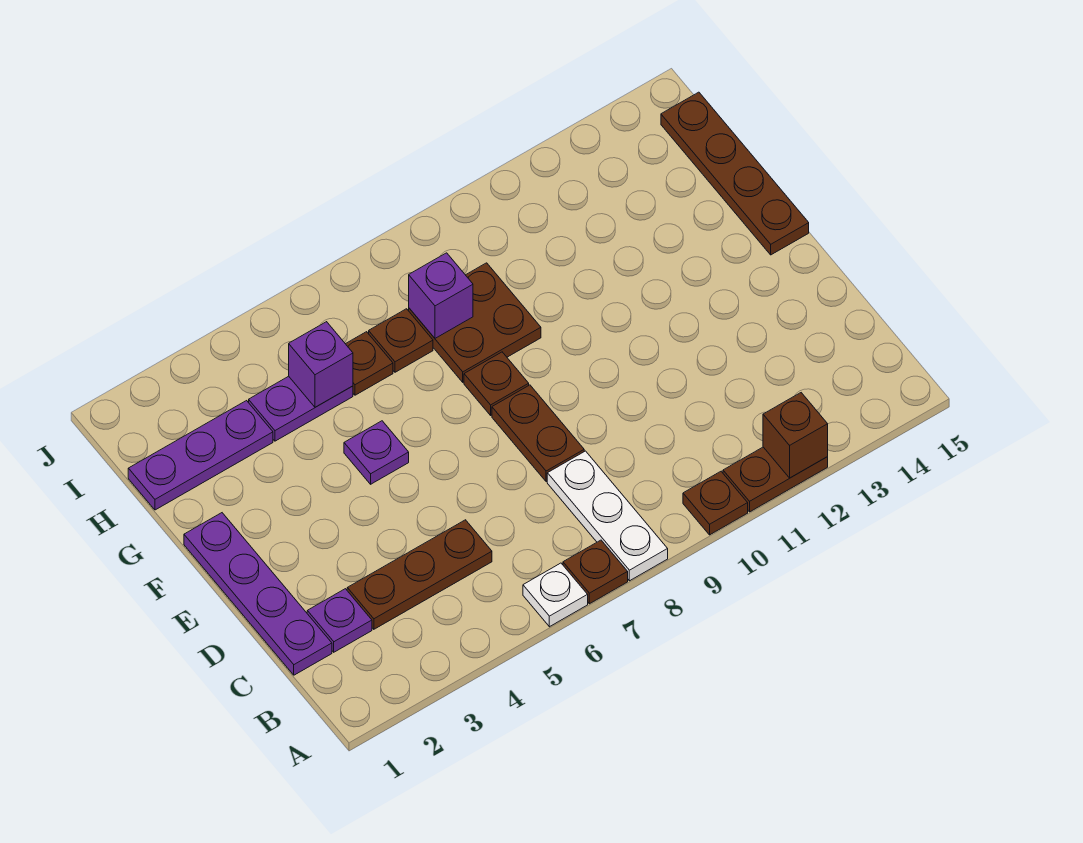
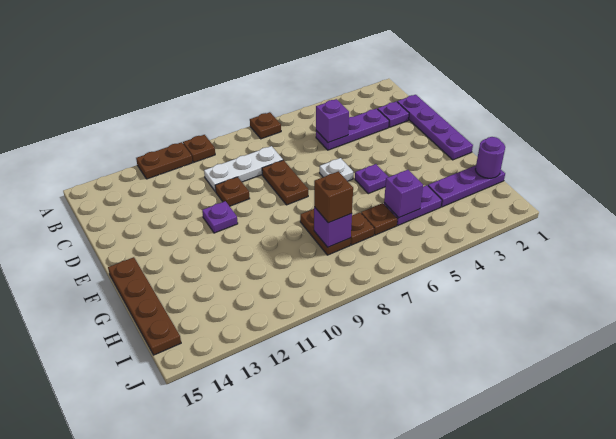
white 1x1 plate [523,563,588,627] -> white 1x1 plate moved to [320,158,353,181]
white 1x3 plate [547,451,668,581] -> white 1x3 plate turned to [204,146,283,192]
brown 1x1 brick [763,393,828,478] -> brown 1x1 brick moved to [314,171,353,223]
brown 1x3 plate [347,520,492,629] -> purple 1x3 plate [316,109,389,150]
none -> purple 1x1 brick [316,99,349,143]
none -> purple 1x1 plate [202,201,238,233]
brown 1x1 plate [464,352,529,415] -> brown 1x1 plate moved to [215,177,250,206]
brown 2x2 plate [409,263,541,382] -> brown 1x2 plate [300,209,351,255]
none -> purple 1x1 round brick [475,137,505,178]

